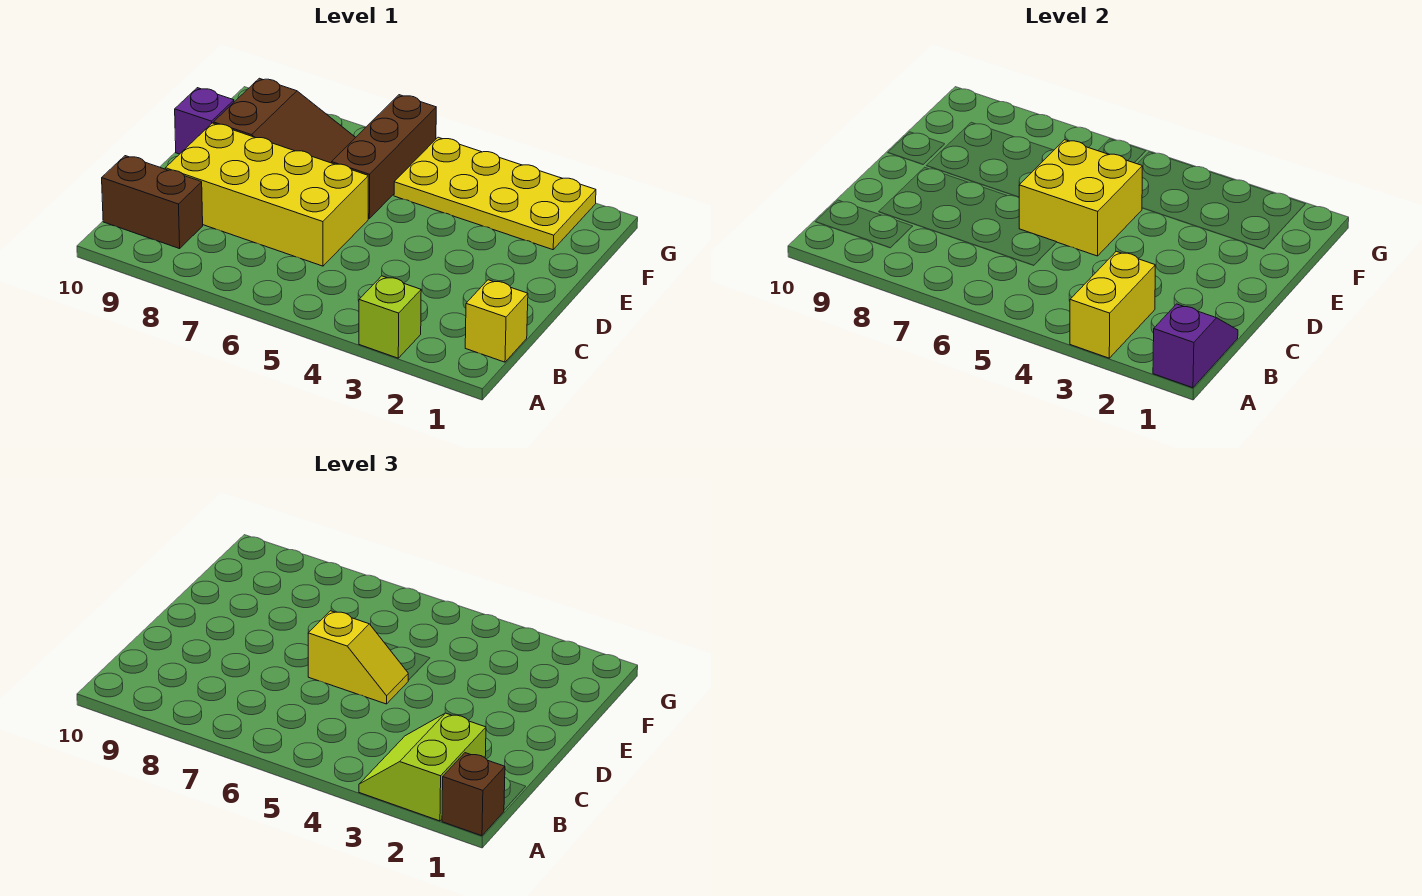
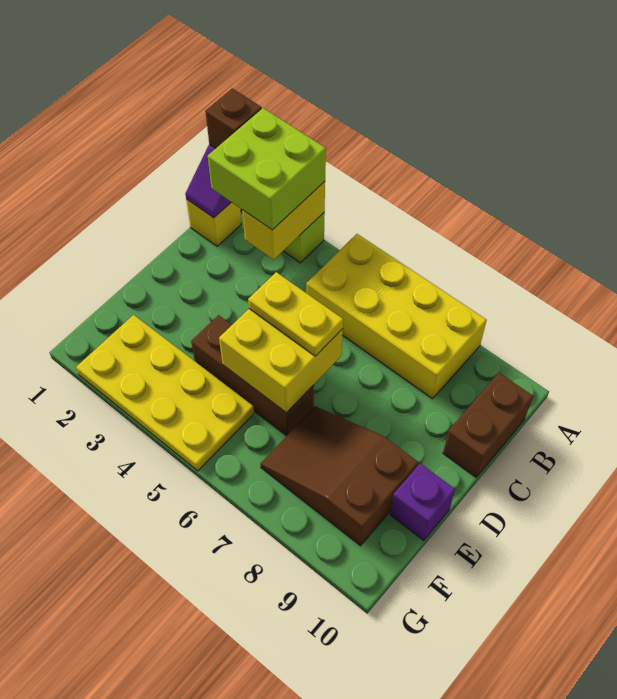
lime 2x2 slope [359,713,486,821] -> lime 2x2 brick [208,108,326,230]
brown 1x2 brick [102,156,203,249] -> brown 1x2 brick turned to [443,373,533,477]
yellow 2x4 brick [165,123,368,266] -> yellow 2x4 brick moved to [306,234,487,399]
yellow 1x2 slope [308,611,408,704] -> yellow 1x2 plate [248,272,343,356]
brown 1x3 brick [332,95,436,218] -> brown 1x3 brick turned to [191,315,314,436]

